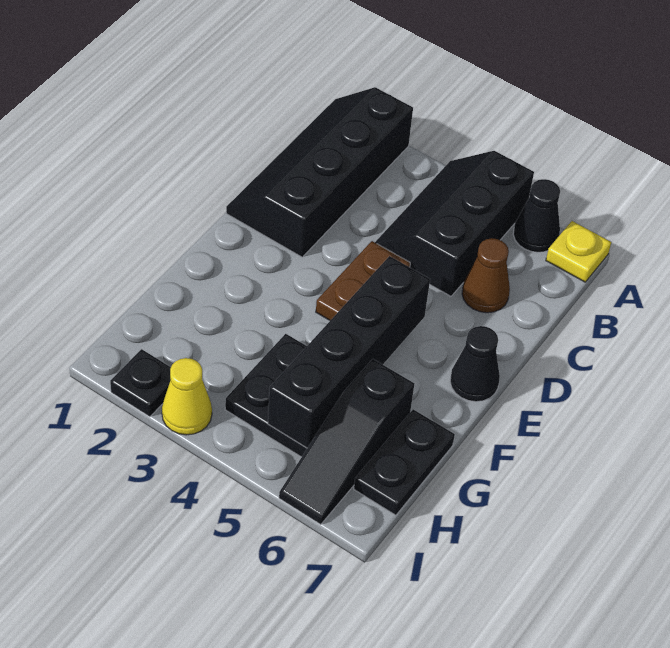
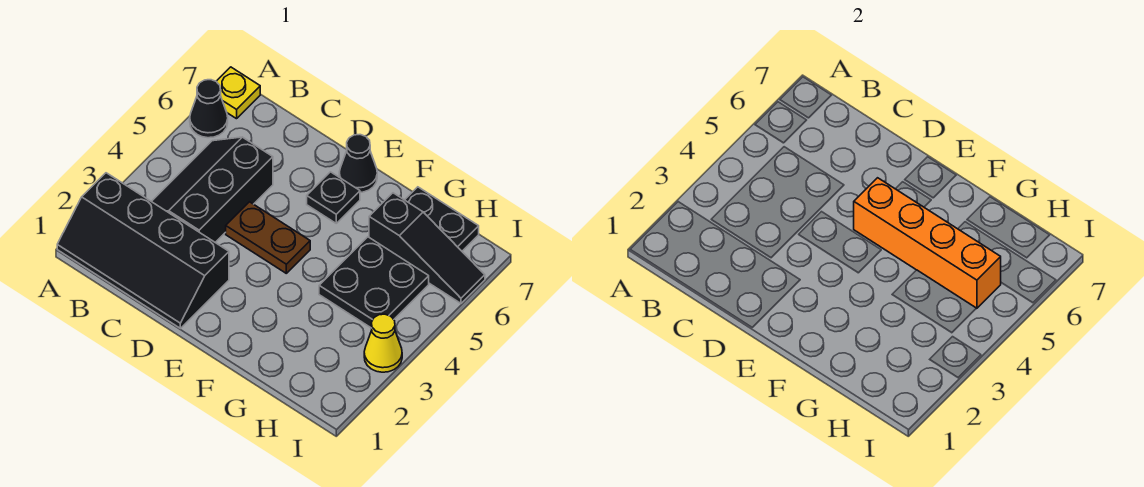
black 2x3 slope [375,151,534,296] -> black 2x3 slope turned to [151,137,273,242]
brown 1x1 cone [462,238,510,313] -> none
black 1x4 brick [268,256,430,448] -> orange 1x4 brick [854,178,1001,308]
black 1x1 plate [110,349,171,417] -> black 1x1 plate moved to [307,172,360,223]

